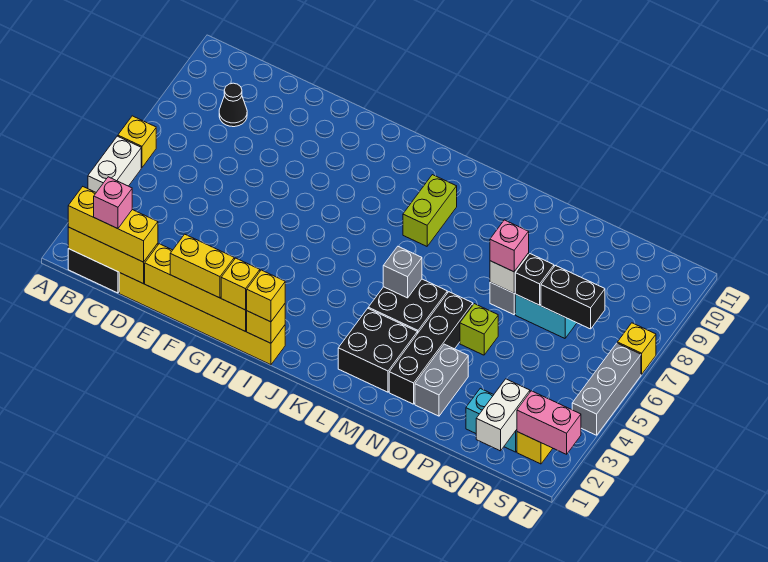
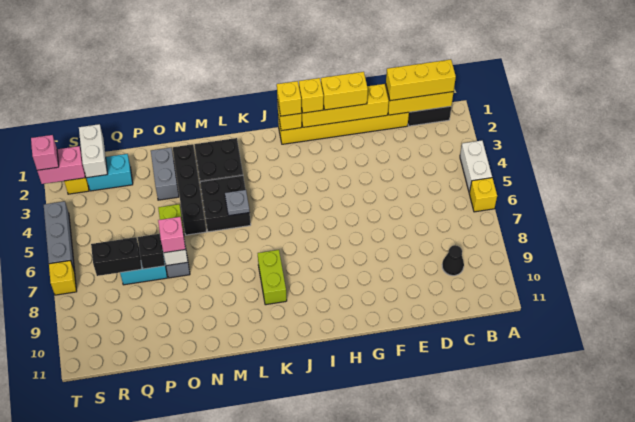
pink 1x1 brick [94,177,132,229] -> pink 1x1 brick moved to [31,135,59,170]
grey 1x1 brick [383,247,422,298] -> grey 1x1 plate [225,190,250,216]

